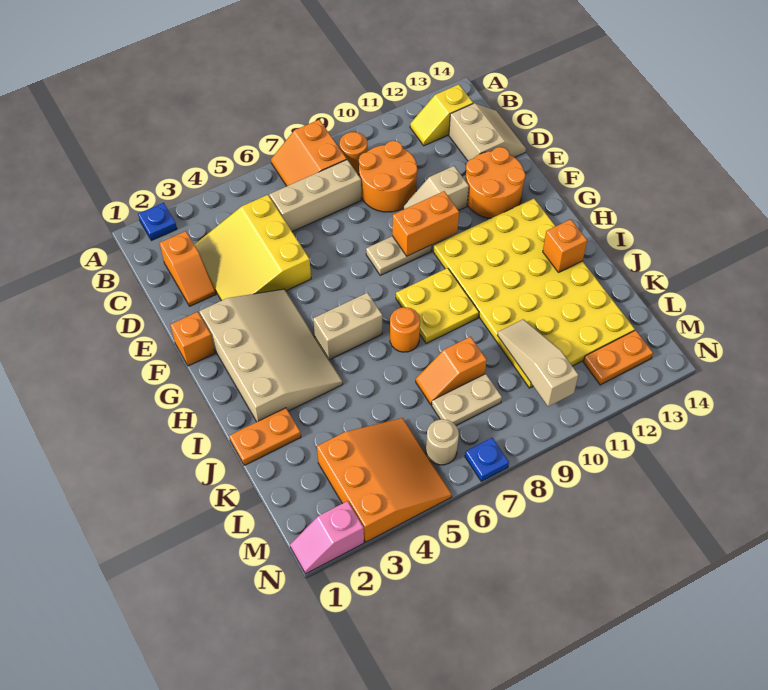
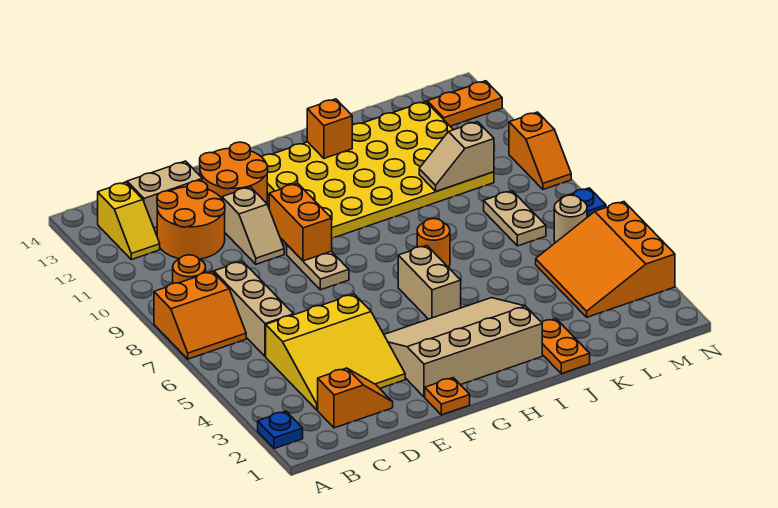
orange 2x2 round brick [359,141,417,212] -> orange 2x2 round brick moved to [157,181,225,259]
orange 1x1 brick [170,312,215,366] -> orange 1x1 plate [425,378,470,415]
yellow 2x2 plate [396,268,479,343] -> none
orange 1x2 slope [416,337,487,405] -> orange 1x2 slope moved to [509,112,571,189]
tan 1x3 slope [497,319,578,407] -> tan 1x2 slope [419,122,494,191]
orange 3x3 slope [317,418,452,542] -> orange 3x3 slope turned to [536,202,675,317]
orange 1x2 plate [583,330,653,385] -> orange 1x2 plate turned to [427,81,502,126]
pink 1x2 slope [290,501,364,574] -> none

